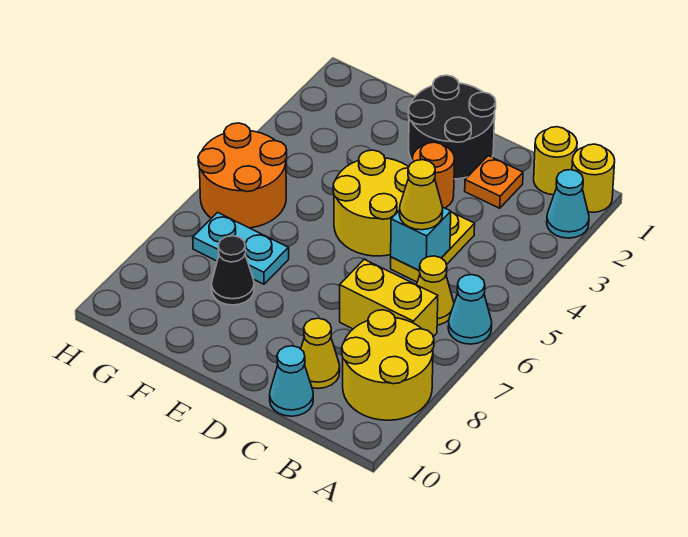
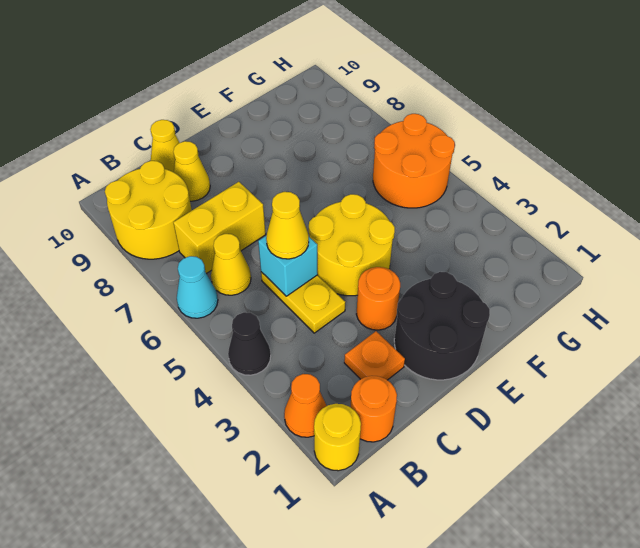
cyan 1x1 cone [547,170,589,238] -> orange 1x1 cone [284,374,327,437]
yellow 1x1 round brick [534,127,577,195] -> orange 1x1 round brick [351,376,397,442]
cyan 1x1 cone [270,346,313,416] -> yellow 1x1 cone [150,120,179,172]
cyan 1x2 plate [193,212,289,284] -> none
black 1x1 cone [211,236,254,305] -> black 1x1 cone moved to [228,312,271,375]

